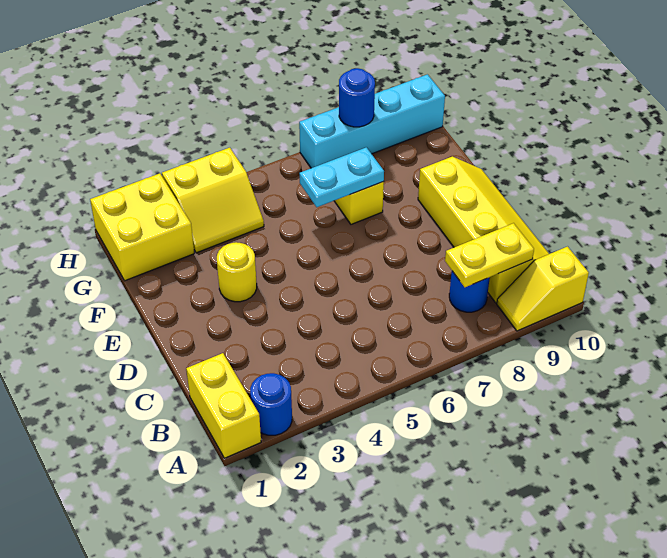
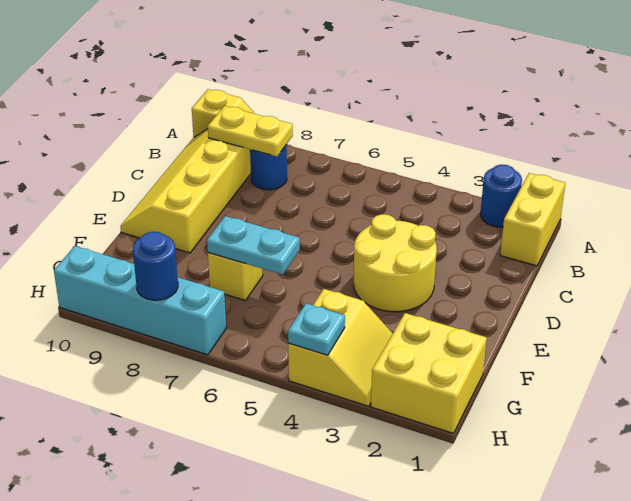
yellow 1x1 round brick [217,242,257,302] -> yellow 2x2 round brick [354,214,437,312]
yellow 2x2 slope [162,148,264,253] -> yellow 2x2 slope turned to [288,289,393,406]
none -> cyan 1x1 plate [288,303,345,355]

